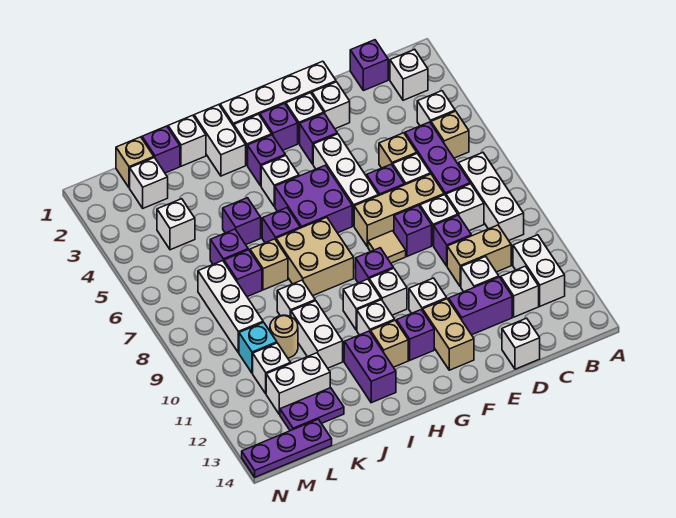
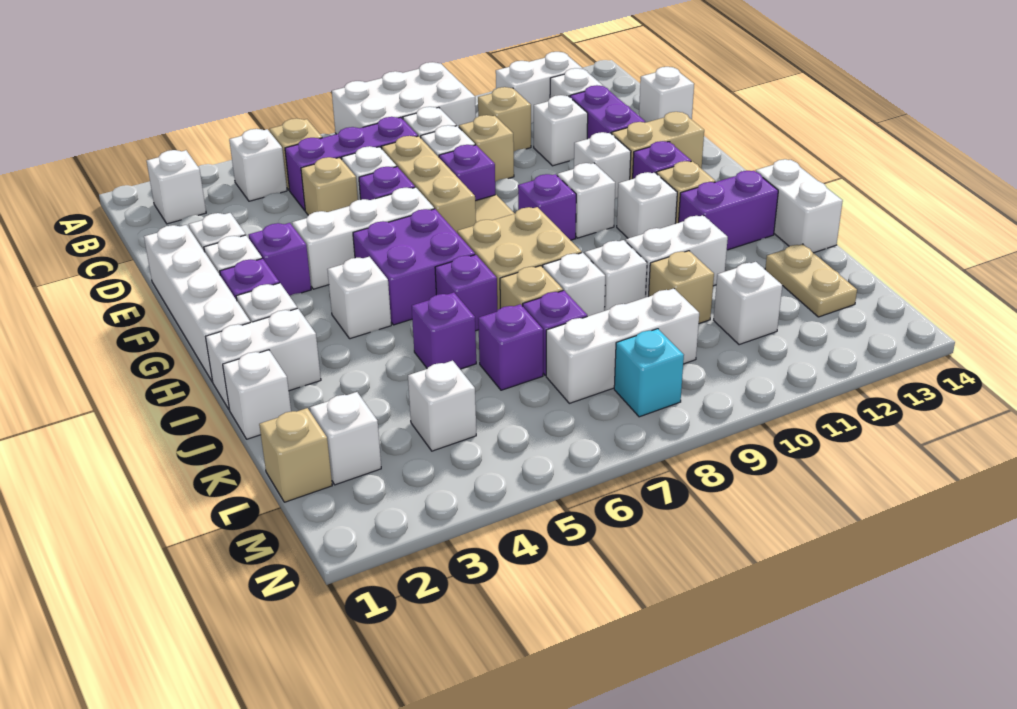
white 1x3 brick [458,153,524,240] -> white 2x3 brick [332,62,476,134]
purple 1x1 brick [350,40,388,91] -> none
tan 1x2 brick [447,225,511,287] -> tan 1x1 brick [478,87,531,151]
purple 1x1 brick [434,215,471,266] -> tan 1x1 brick [459,115,514,182]
purple 1x1 brick [248,135,285,186] -> none
white 1x1 brick [343,279,381,330] -> white 1x1 brick moved to [543,253,605,316]
purple 1x1 brick [142,126,180,173] -> none
tan 1x1 round brick [270,315,298,358] -> tan 1x1 brick [649,251,714,323]
white 1x2 brick [266,353,330,415] -> white 1x2 brick moved to [756,159,843,253]
purple 1x2 plate [280,388,344,431] -> tan 1x2 plate [765,244,857,317]
cyan 1x1 brick [239,322,277,373] -> cyan 1x1 brick moved to [614,329,684,417]
purple 1x3 plate [242,419,332,477] -> none

